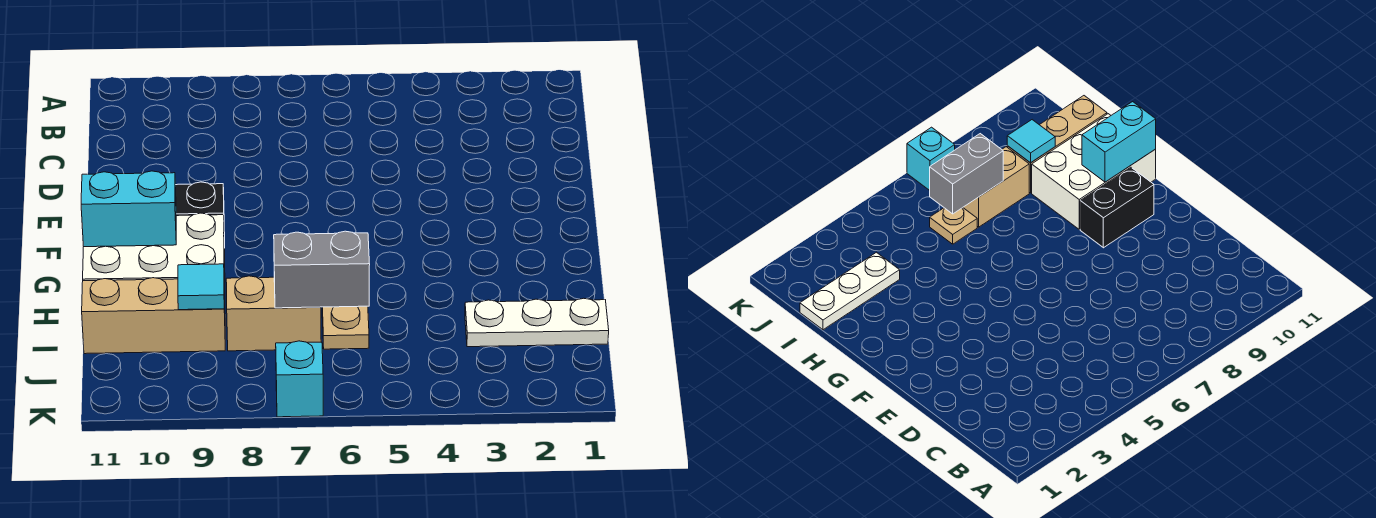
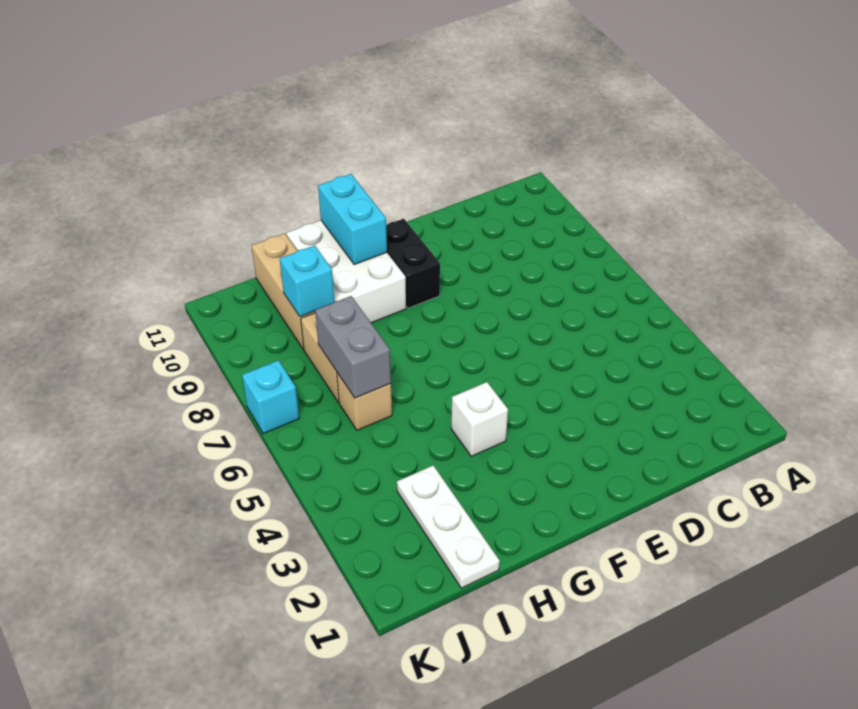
none -> white 1x1 brick [451,382,508,456]
tan 1x1 plate [322,306,369,349] -> tan 1x1 brick [337,373,392,430]
cyan 1x1 tile [178,264,224,310] -> cyan 1x1 brick [280,245,334,316]

